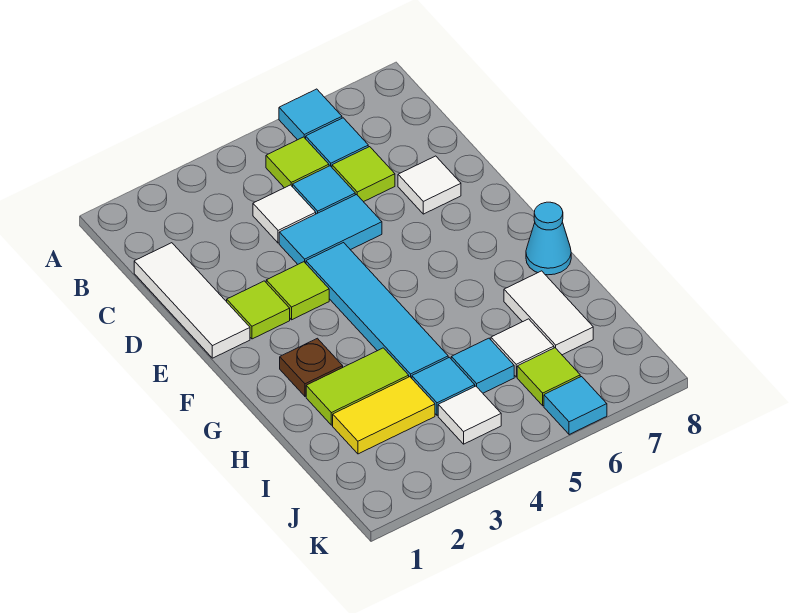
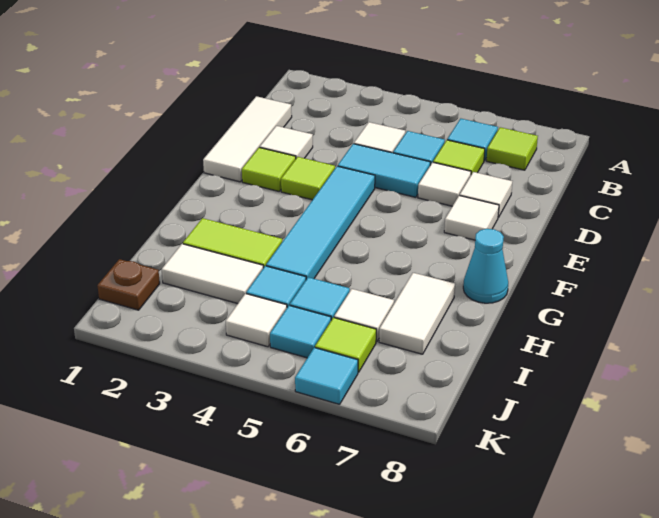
cyan 1x1 tile [279,89,342,140] -> cyan 1x1 tile moved to [270,305,331,358]
lime 1x1 tile [266,137,329,188] -> lime 1x1 tile moved to [486,127,538,170]
none -> white 1x1 tile [260,126,313,158]
none -> white 1x1 tile [418,162,471,206]
none -> white 1x1 tile [444,195,499,240]
brown 1x1 plate [280,338,343,396] -> brown 1x1 plate moved to [97,259,160,310]
yellow 1x2 tile [333,377,435,454] -> white 1x2 tile [162,244,263,304]

